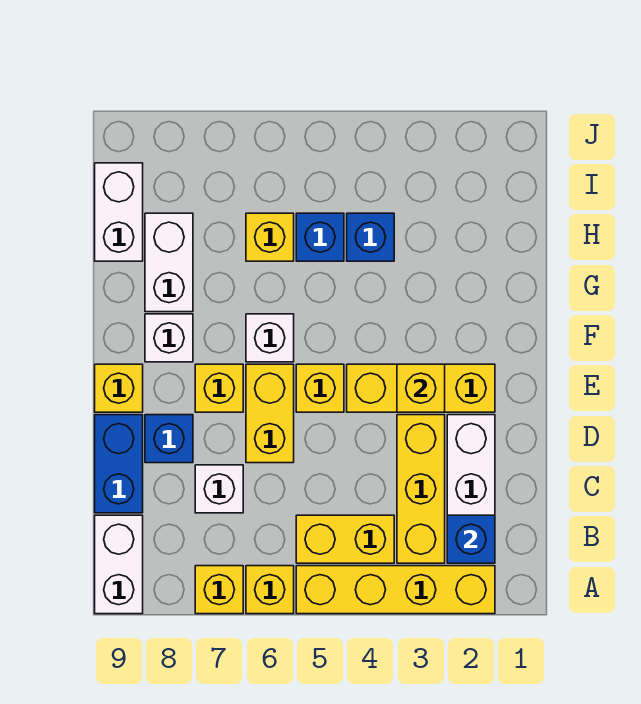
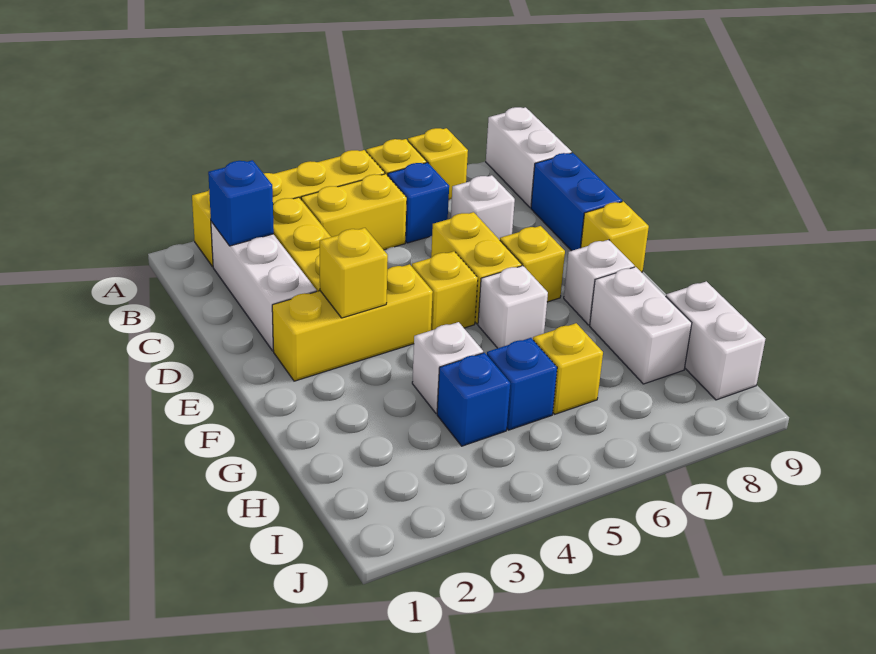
blue 1x1 brick [145,415,193,463] -> blue 1x1 brick moved to [388,162,449,243]
none -> white 1x1 brick [412,322,483,414]

